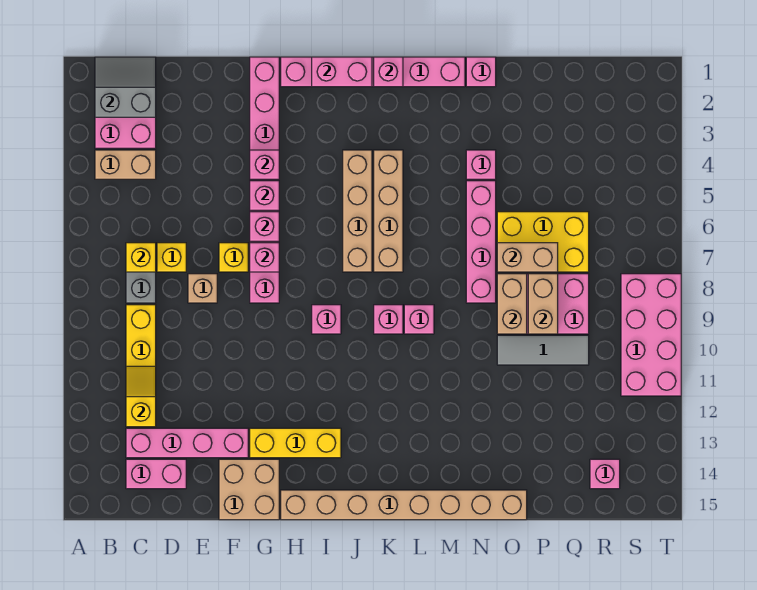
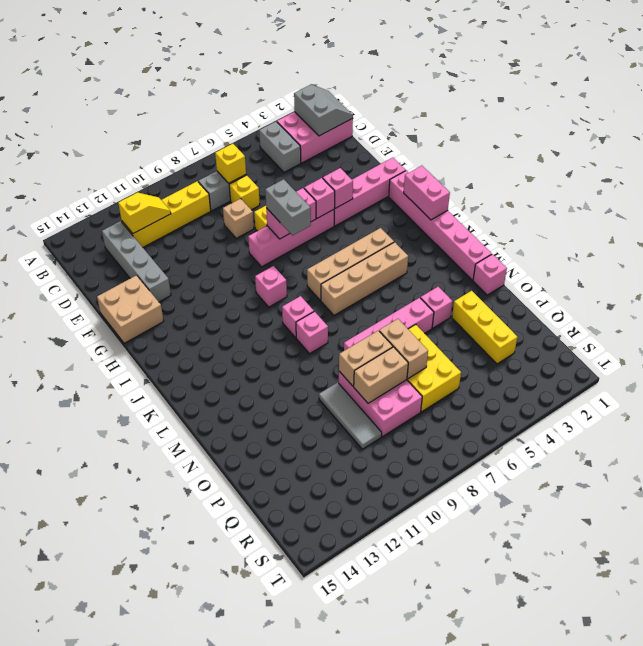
tan 1x2 brick [95,150,156,179] -> grey 1x2 brick [259,122,301,172]
pink 1x4 brick [126,428,248,458] -> grey 1x4 brick [102,221,171,302]
pink 1x2 brick [126,459,186,489] -> none
none -> grey 1x2 brick [265,179,311,236]
yellow 1x3 brick [250,428,341,458] -> yellow 1x3 brick moved to [452,291,518,364]
tan 1x8 brick [281,490,527,520] -> none
pink 1x1 brick [374,57,403,87] -> none
pink 1x1 brick [590,459,620,489] -> none
pink 2x4 brick [621,274,681,396] -> none

